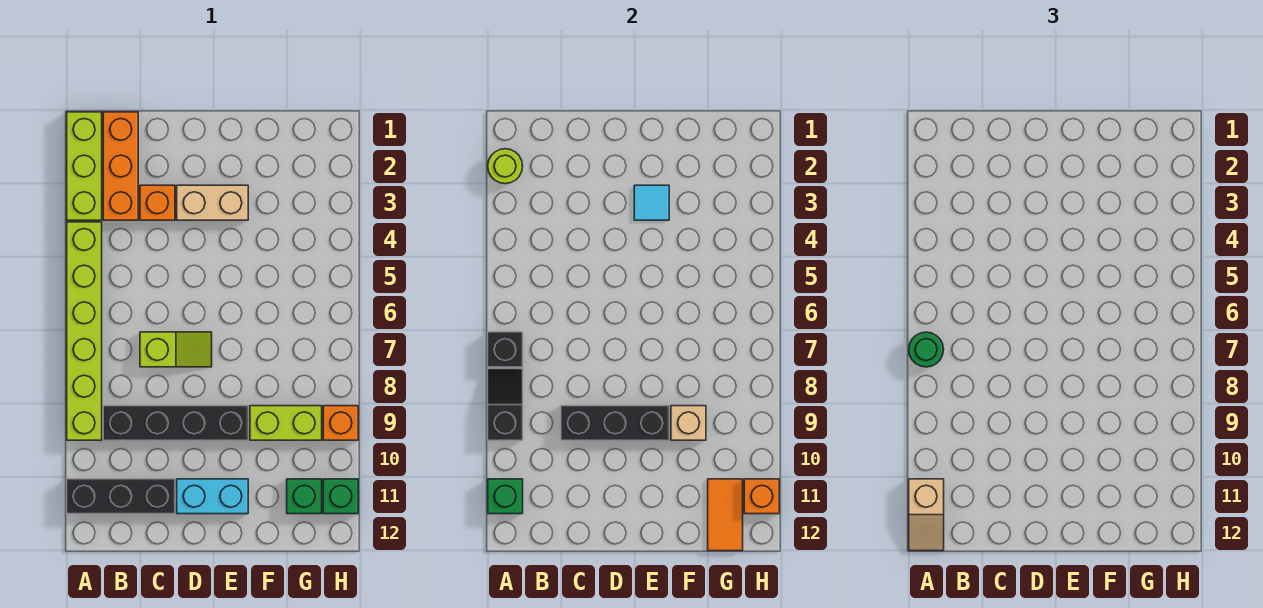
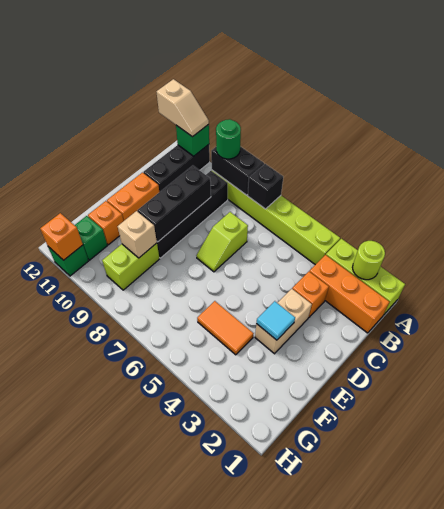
green 1x1 round brick [909,332,944,367] -> green 1x1 round brick moved to [216,119,241,159]
black 1x2 slope [488,369,523,440] -> black 1x2 brick [211,146,264,195]
tan 1x2 slope [909,479,944,551] -> tan 1x2 slope turned to [157,79,209,137]
cyan 1x2 brick [177,479,248,514] -> orange 1x2 brick [107,173,159,221]
orange 1x2 tile [708,479,743,551] -> orange 1x2 tile moved to [197,301,254,355]
orange 1x1 brick [323,406,358,440] -> orange 1x1 brick moved to [88,201,123,245]

